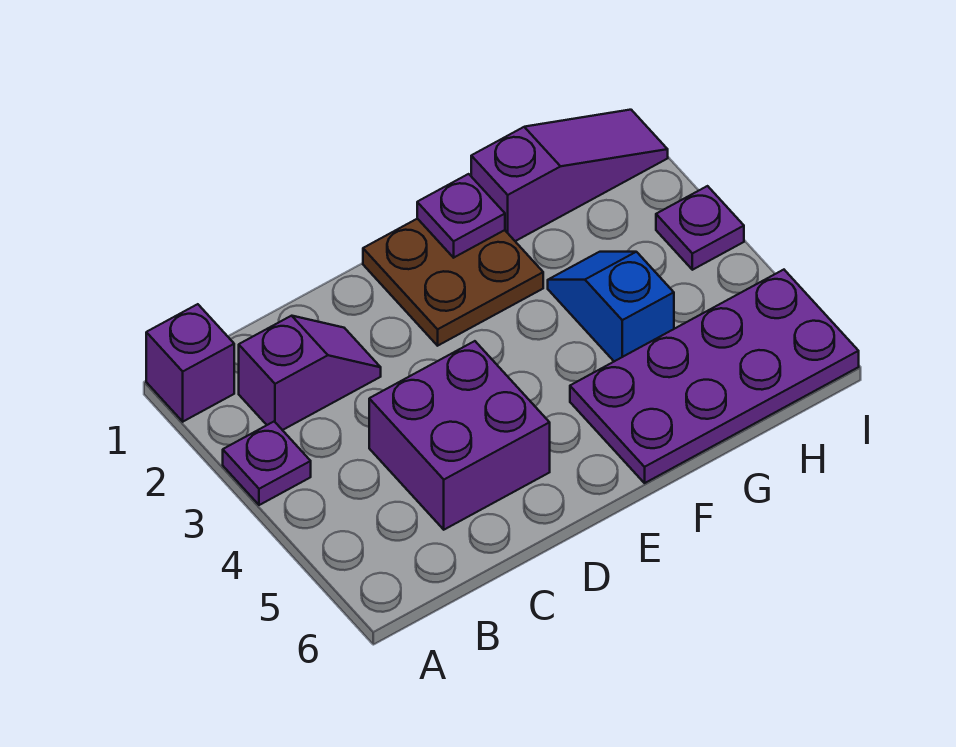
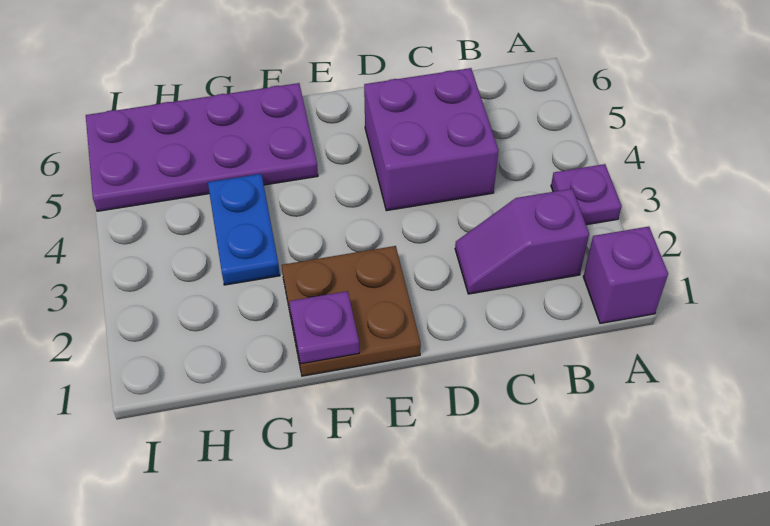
purple 1x3 slope [471,110,668,241] -> none
blue 1x2 slope [548,252,674,361] -> blue 1x2 plate [208,174,280,285]
purple 1x1 plate [656,186,744,270] -> none

